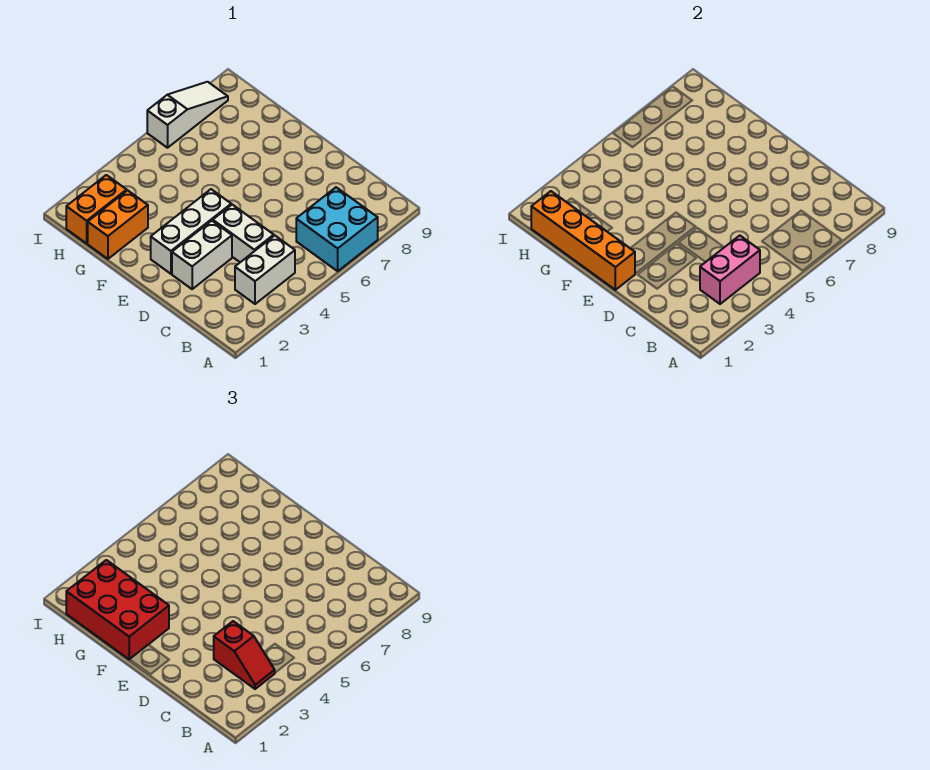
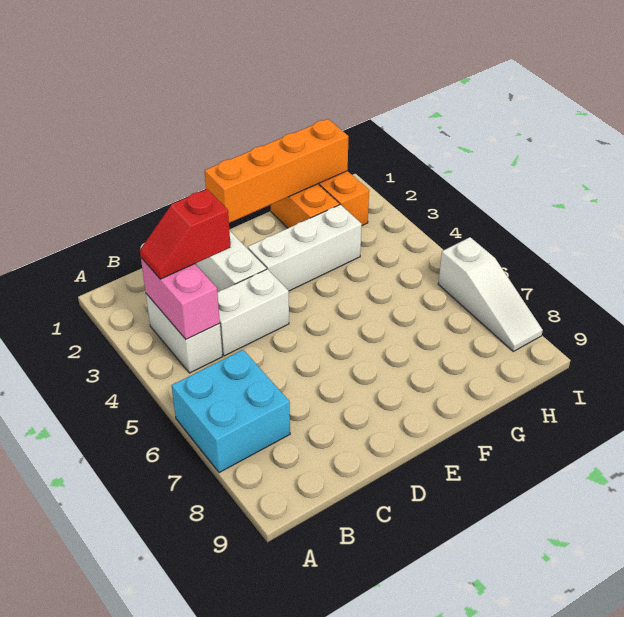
white 1x3 brick [151,189,231,274] -> white 1x3 brick turned to [248,204,362,291]
red 2x3 brick [66,560,169,659] -> none

